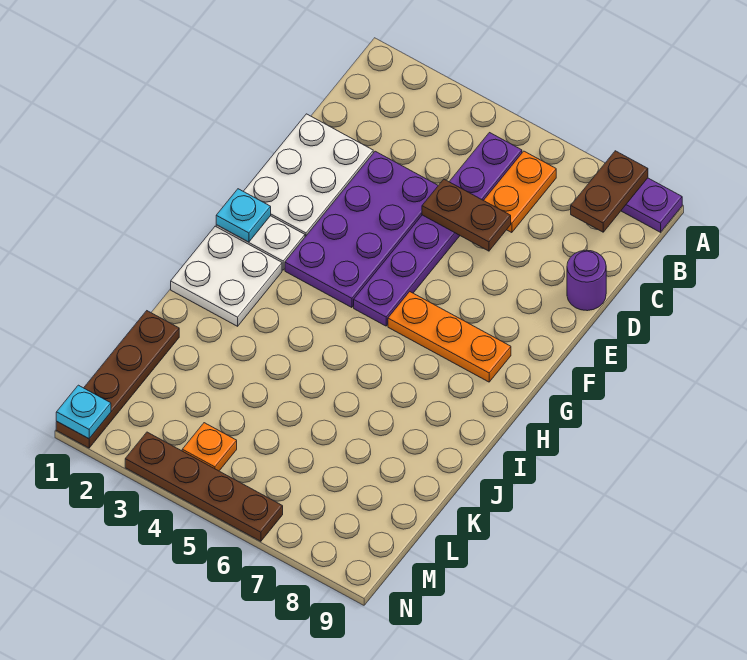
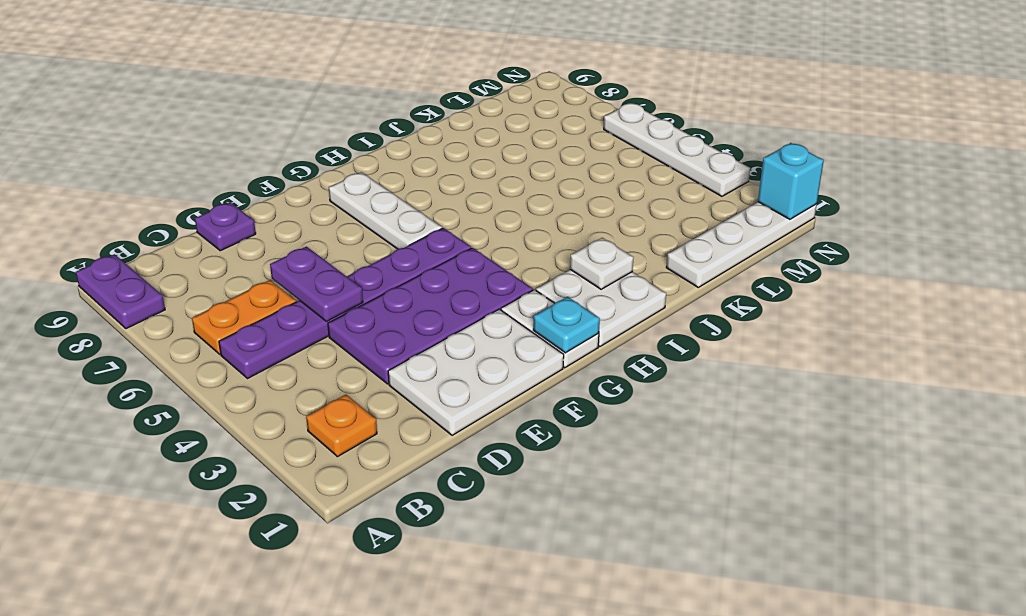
brown 1x2 plate [571,151,648,232] -> none
brown 1x2 plate [422,179,511,251] -> purple 1x2 plate [270,247,363,321]
purple 1x1 round brick [567,250,606,311] -> purple 1x1 plate [195,202,256,251]
orange 1x3 plate [388,292,511,382] -> white 1x3 plate [329,172,442,249]
none -> white 1x1 plate [570,238,634,289]
brown 1x4 plate [56,311,179,448] -> white 1x4 plate [666,202,817,287]
orange 1x1 plate [182,423,237,471] -> orange 1x1 plate moved to [306,394,377,457]
cyan 1x1 plate [56,385,111,439] -> cyan 1x1 brick [758,143,824,219]
brown 1x4 plate [125,432,283,541] -> white 1x4 plate [604,103,750,196]

